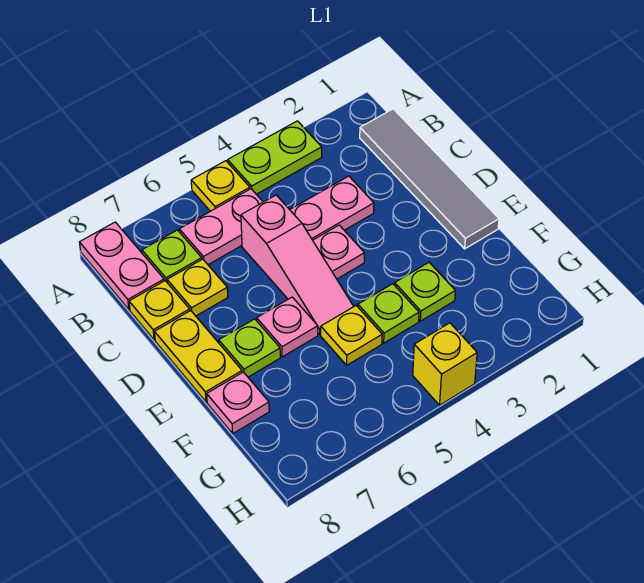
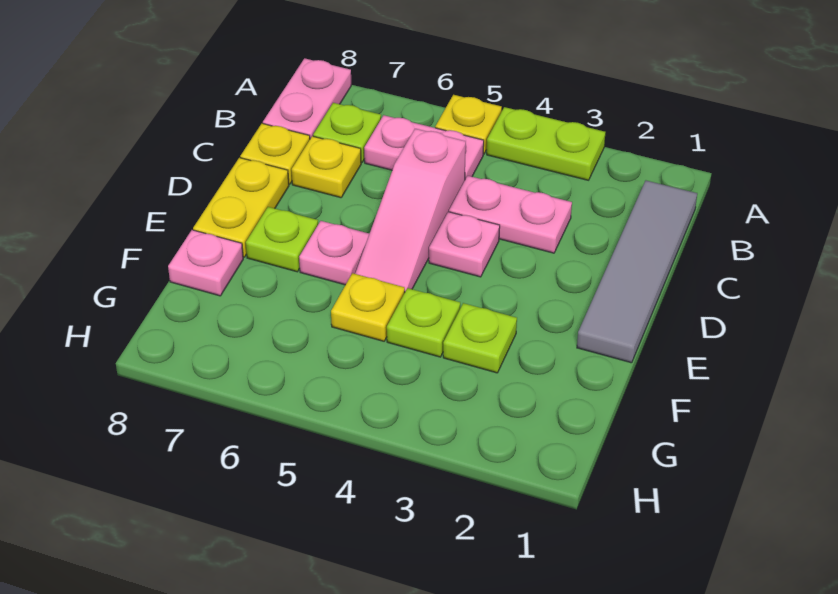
yellow 1x1 brick [413,323,477,405] -> none

